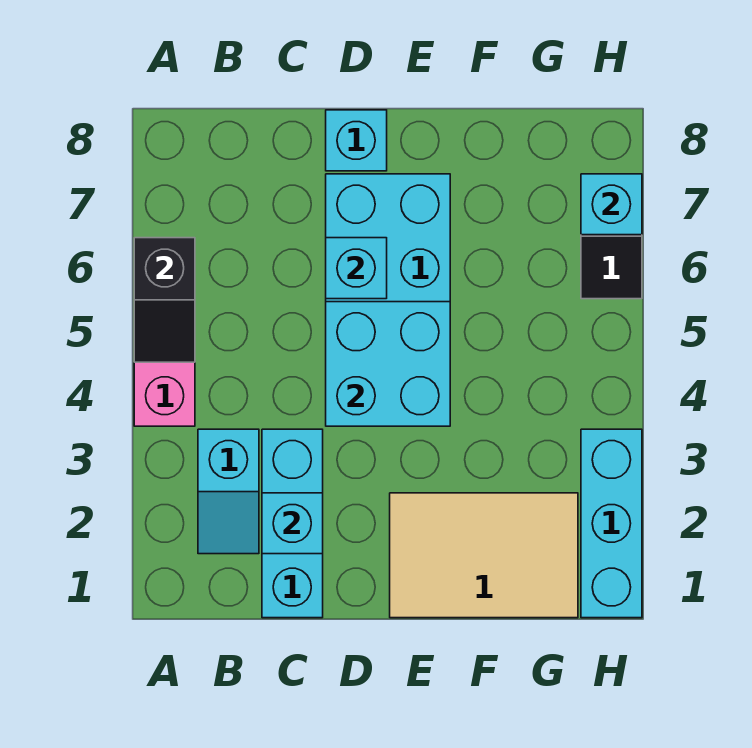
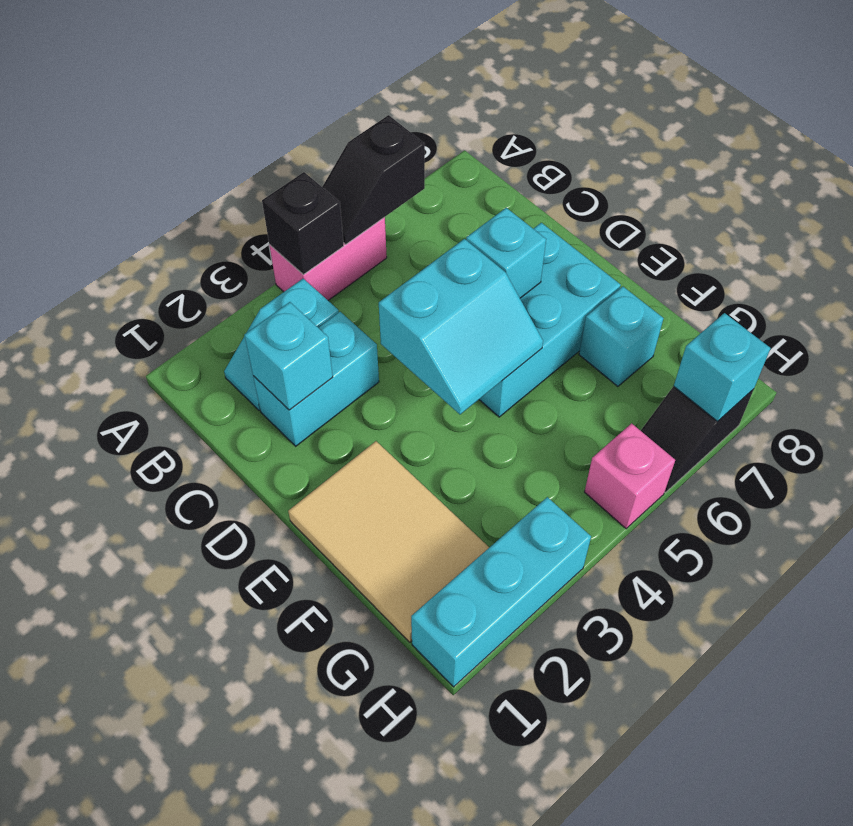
none -> black 1x1 brick [262,172,344,275]
cyan 1x3 brick [262,429,323,618] -> cyan 1x2 brick [253,312,379,446]
cyan 2x2 brick [326,302,450,426] -> cyan 2x2 slope [379,239,543,414]
cyan 1x1 brick [326,110,387,171] -> cyan 1x1 brick moved to [579,287,663,386]
none -> pink 1x1 brick [585,423,675,529]

